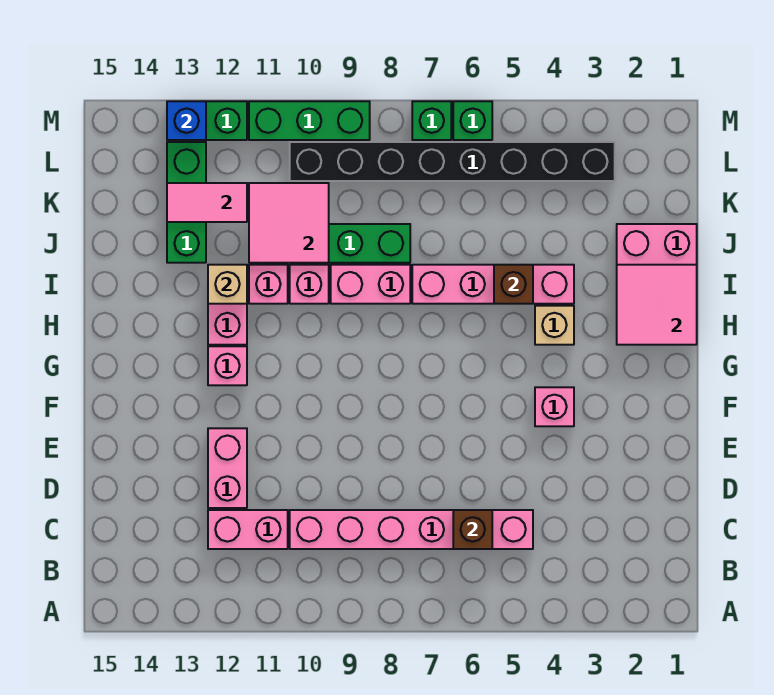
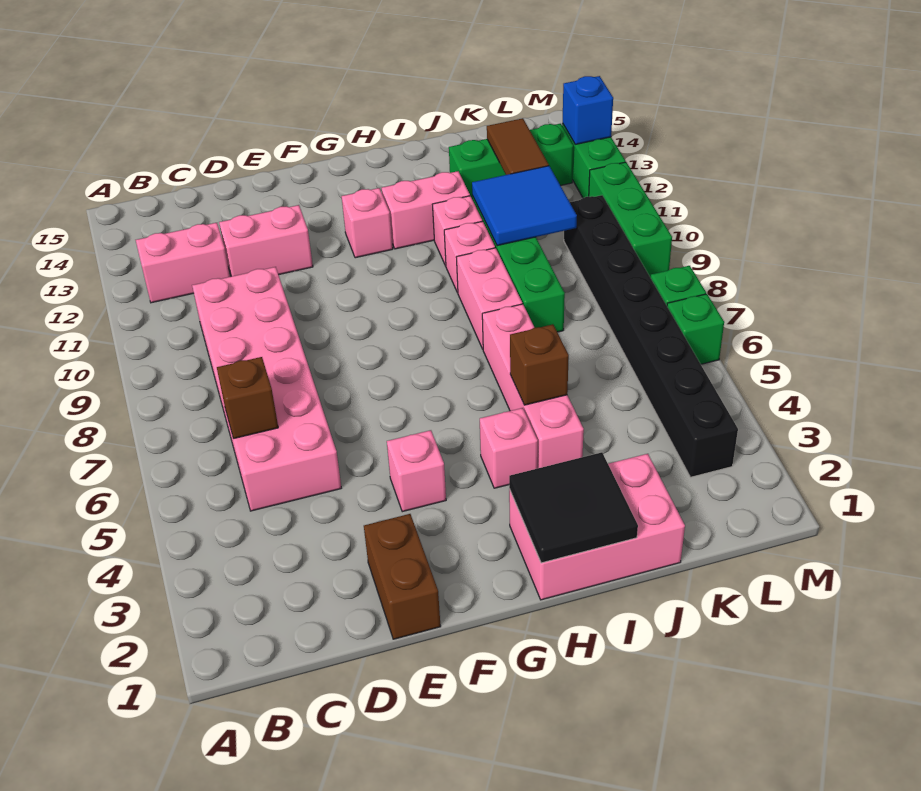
pink 1x6 brick [290,510,533,549] -> pink 2x6 brick [192,267,341,511]
pink 1x2 brick [208,510,288,549] -> pink 1x2 brick turned to [136,223,230,303]
none -> brown 1x2 brick [364,514,441,639]
pink 2x2 tile [617,265,697,345] -> black 2x2 tile [509,452,638,563]
tan 1x1 brick [535,306,574,345] -> pink 1x1 brick [480,408,538,488]
tan 1x1 brick [208,265,247,304] -> none
pink 2x2 tile [249,183,329,263] -> blue 2x2 tile [472,166,577,246]
pink 1x2 tile [167,183,247,222] -> brown 1x2 tile [487,118,549,175]

